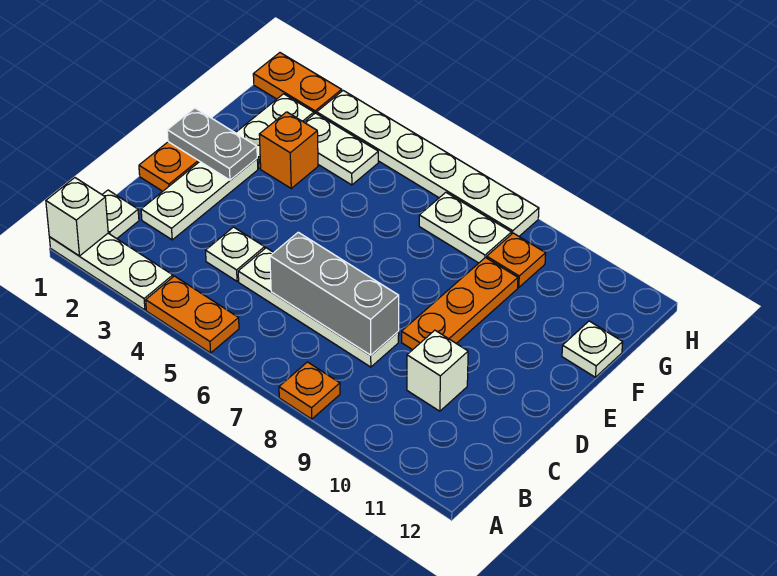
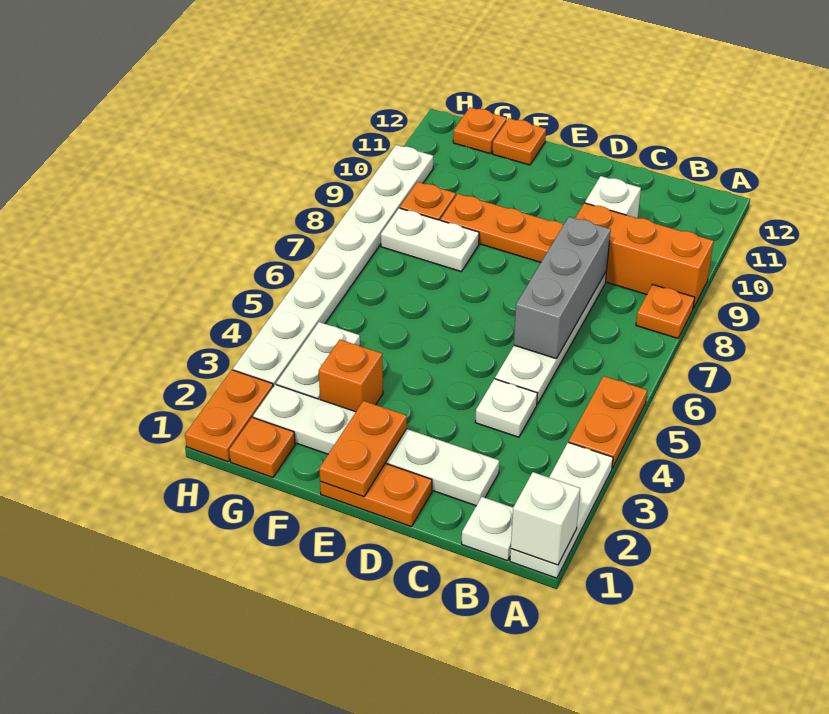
none -> orange 1x3 brick [575,203,714,309]
grey 1x2 plate [167,108,257,180] -> orange 1x2 plate [319,401,407,497]
white 1x1 plate [562,321,623,377] -> orange 1x1 plate [493,118,546,165]
none -> orange 1x1 plate [229,417,295,477]
white 1x2 plate [419,192,511,263] -> white 1x2 plate turned to [381,208,479,272]
none -> orange 1x1 plate [453,107,507,154]
white 1x6 plate [317,91,539,236] -> white 1x8 plate [233,145,433,387]

